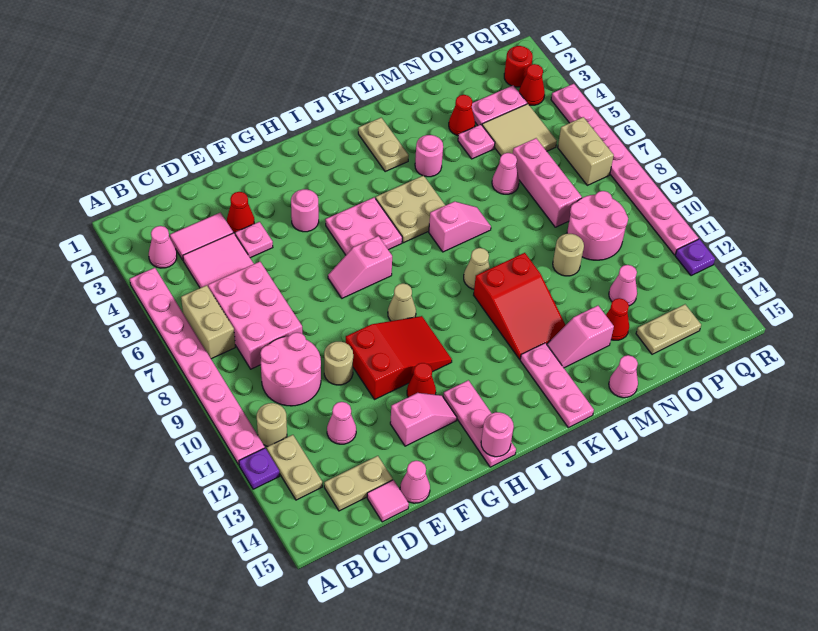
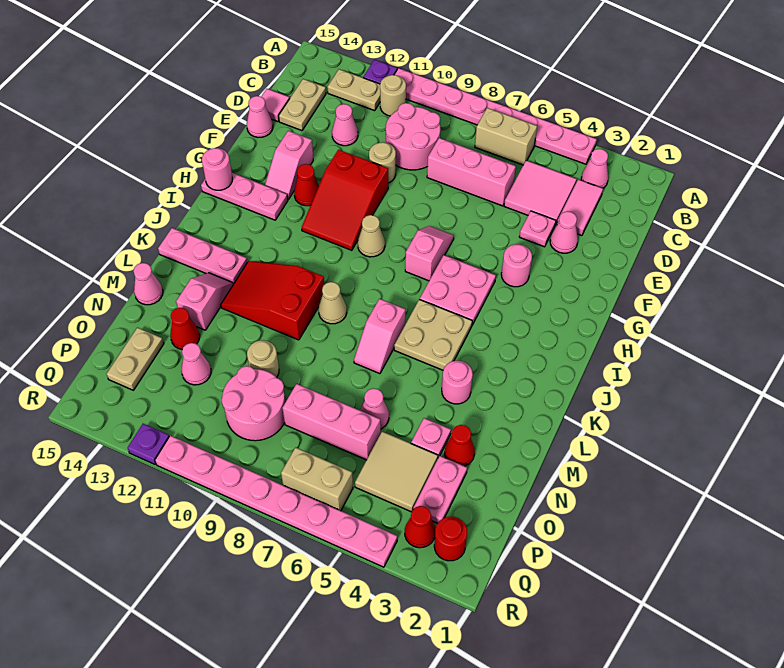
pink 2x3 brick [208,262,302,369] -> pink 1x3 brick [427,138,516,206]
red 1x1 cone [227,192,254,233] -> pink 1x1 cone [550,211,578,253]
tan 1x2 plate [358,118,409,171] -> none

